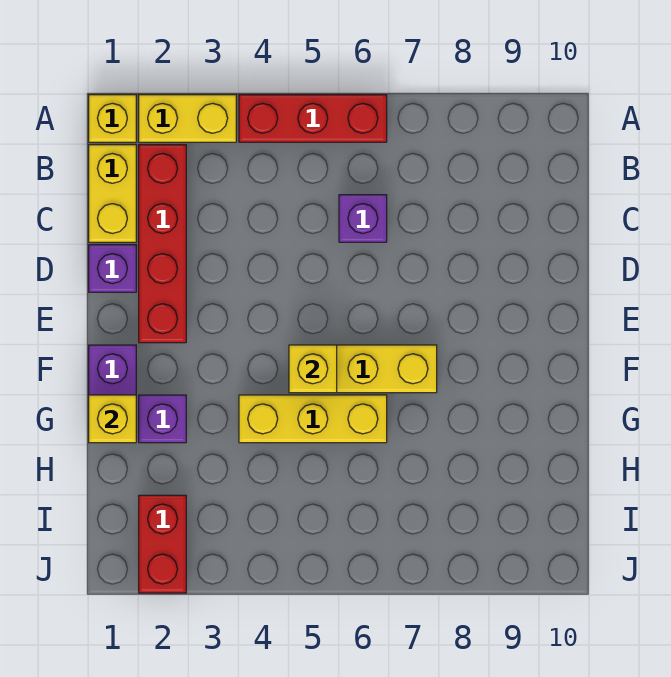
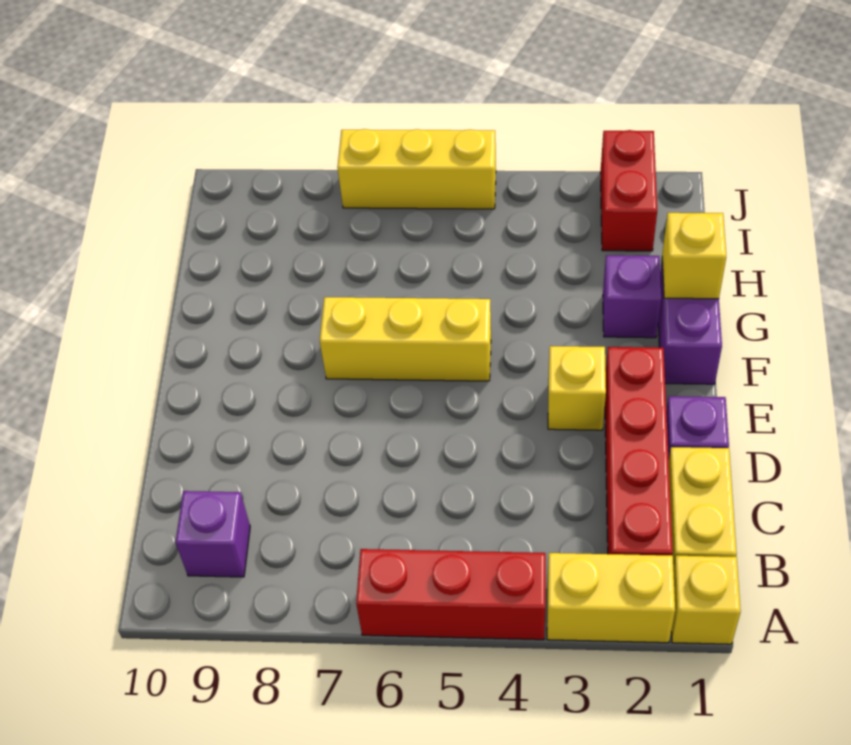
purple 1x1 brick [339,195,387,242] -> purple 1x1 brick moved to [175,491,250,577]
yellow 1x1 brick [289,345,337,393] -> yellow 1x1 brick moved to [548,346,606,430]
yellow 1x3 brick [239,395,387,443] -> yellow 1x3 brick moved to [337,129,496,209]

